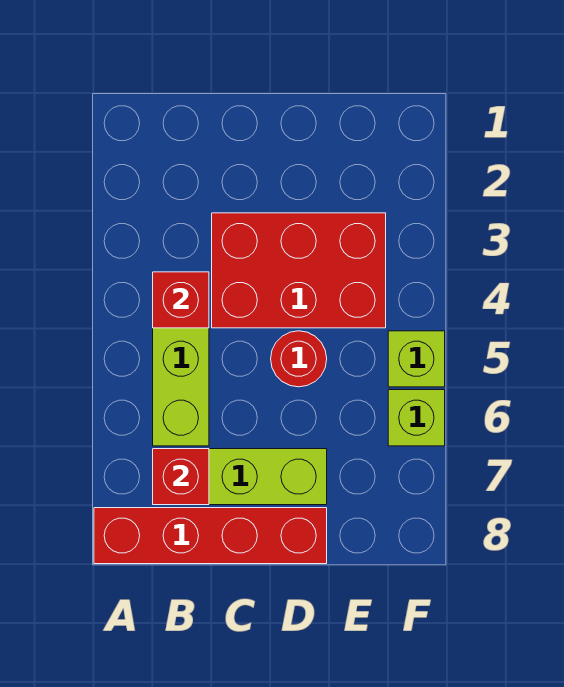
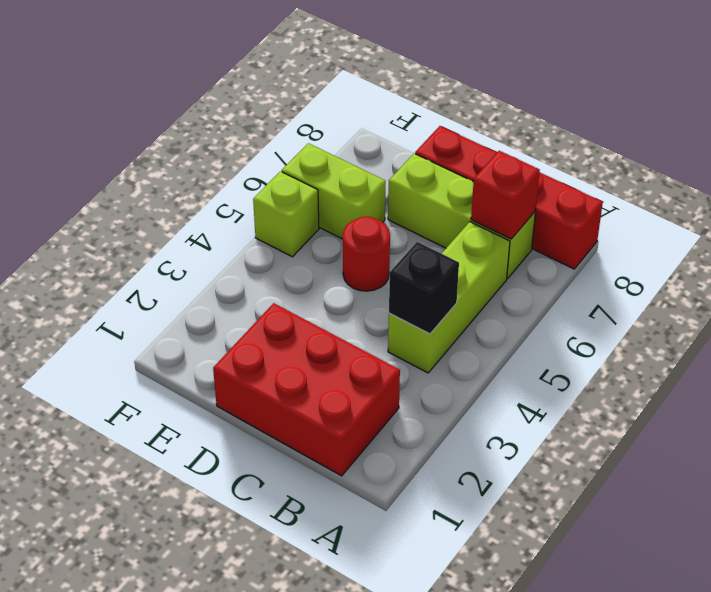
red 1x1 brick [153,272,209,328] -> black 1x1 brick [389,242,459,334]
red 2x3 brick [212,213,386,328] -> red 2x3 brick moved to [213,303,400,476]
lime 1x1 brick [388,390,445,446] -> lime 1x2 brick [282,143,386,239]

